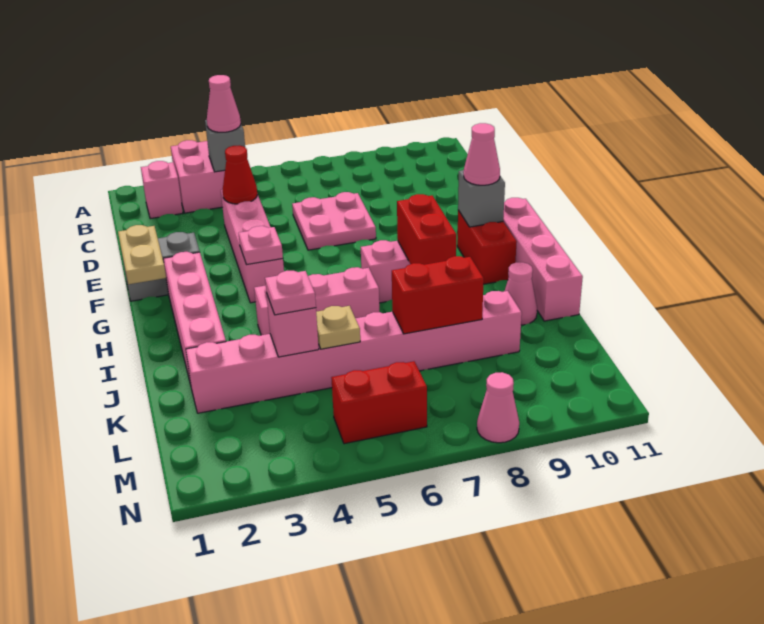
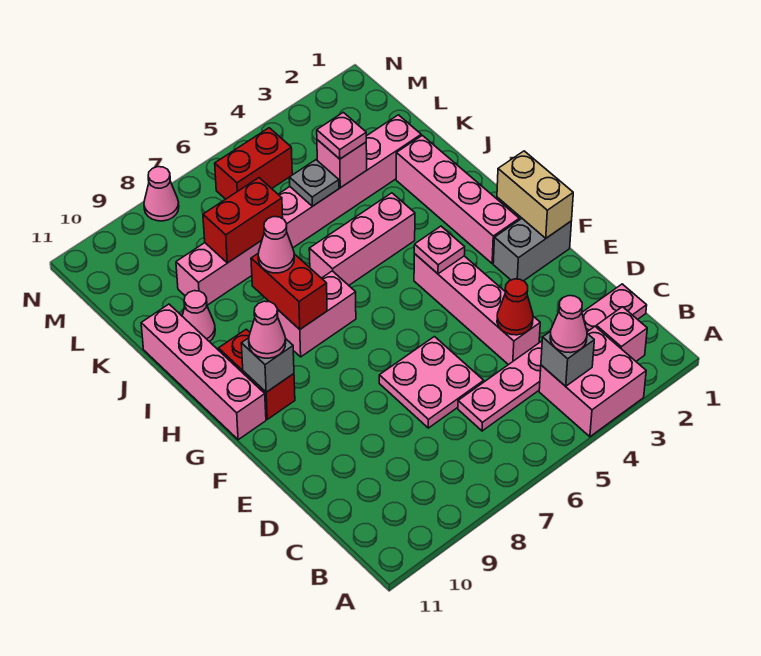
none -> pink 1x6 plate [458,284,647,431]
tan 1x2 plate [118,225,166,284] -> tan 1x2 brick [497,151,573,238]
none -> pink 1x1 cone [258,217,294,273]
tan 1x1 plate [316,306,360,349] -> grey 1x1 plate [289,160,339,206]

